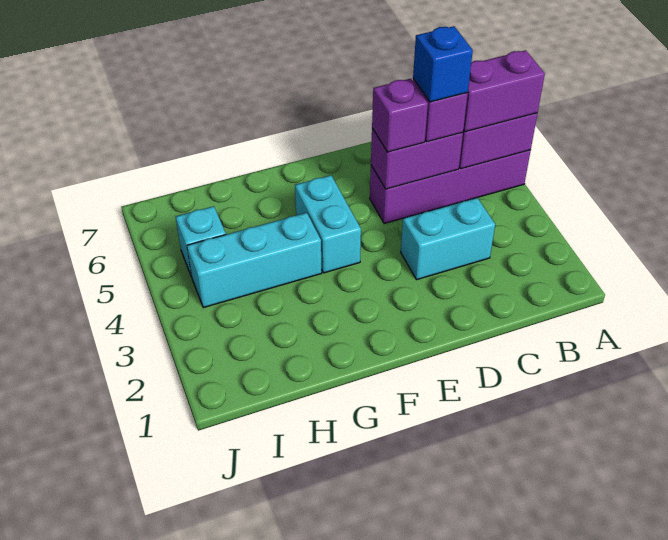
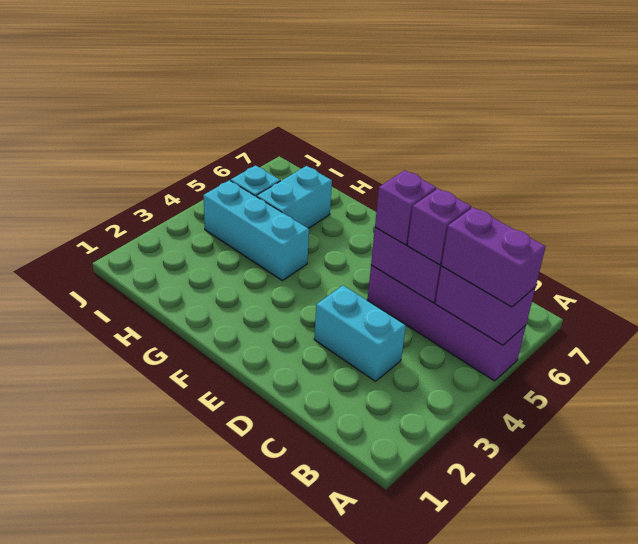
blue 1x1 brick [413,26,473,102] -> none
cyan 1x2 brick [295,175,361,273] -> cyan 1x2 brick moved to [257,166,332,228]

